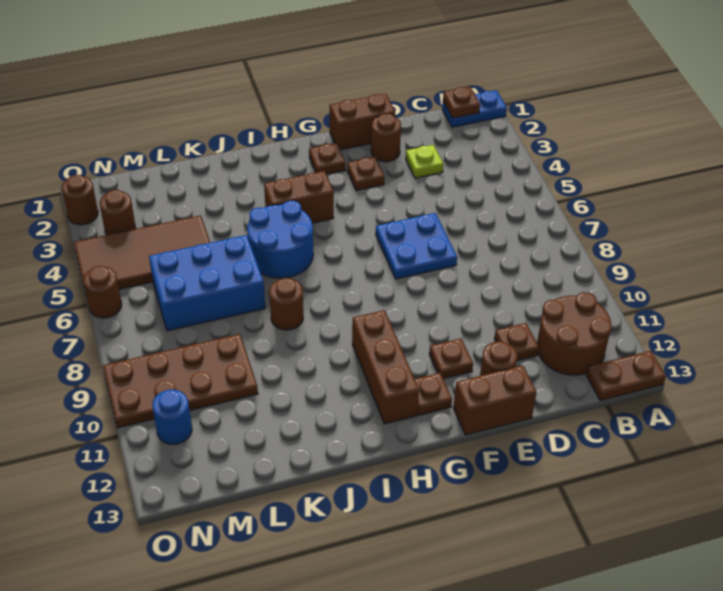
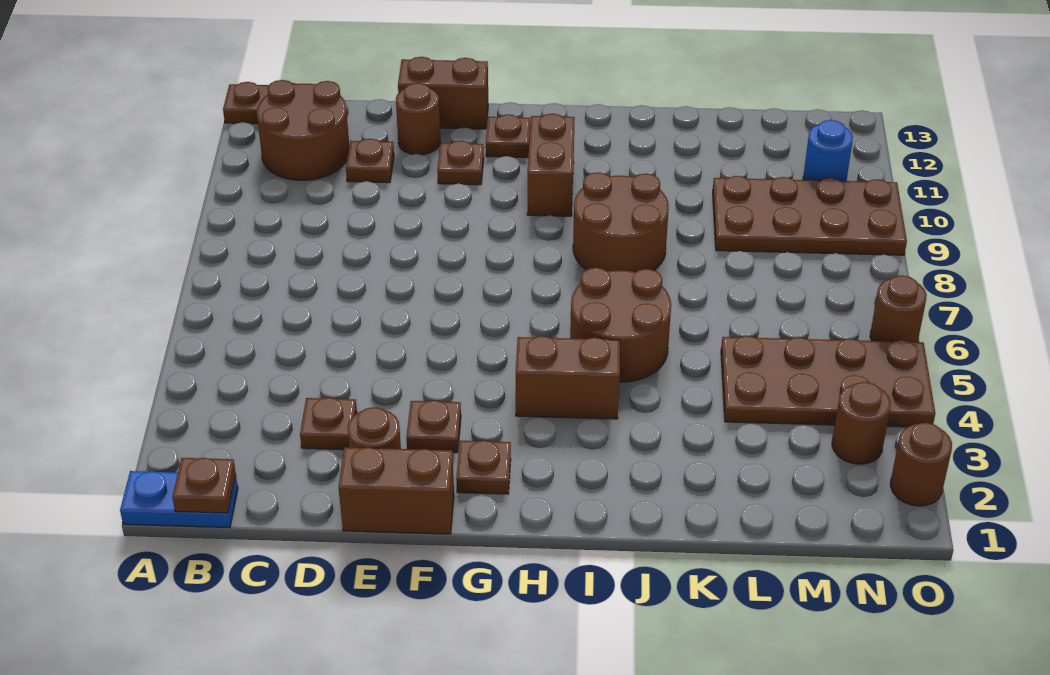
lime 1x1 plate [406,145,443,178] -> brown 1x1 plate [300,398,357,450]
blue 2x2 plate [376,213,457,279] -> none
brown 1x3 brick [352,310,419,424] -> brown 1x2 brick [527,114,575,216]
blue 2x2 round brick [247,201,313,278] -> brown 2x2 round brick [570,268,671,382]
brown 1x1 round brick [269,278,303,330] -> brown 2x2 round brick [573,172,669,272]
blue 2x3 brick [149,235,265,331] -> none
brown 2x4 tile [74,215,210,289] -> brown 2x4 plate [721,336,935,427]

